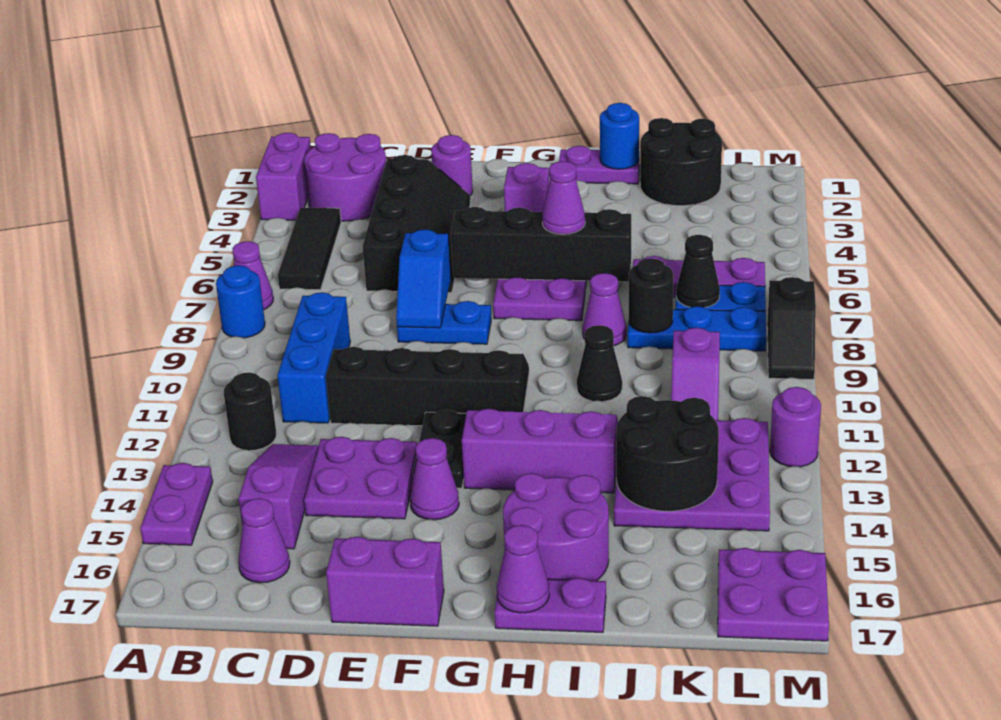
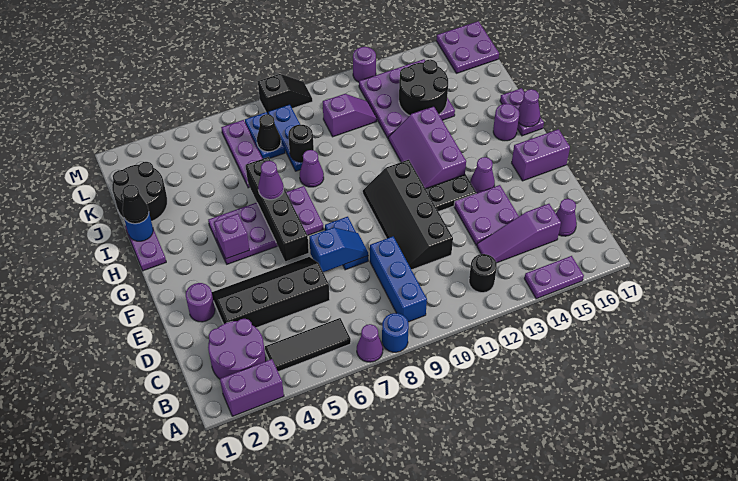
blue 1x3 brick [278,292,350,423] -> blue 1x3 brick turned to [370,237,427,322]
purple 1x2 brick [326,537,444,626] -> purple 1x2 brick turned to [512,129,570,181]
purple 2x2 round brick [503,473,609,581] -> purple 1x1 round brick [493,104,519,141]
black 1x1 cone [577,325,622,402] -> black 1x1 cone moved to [122,185,149,224]

